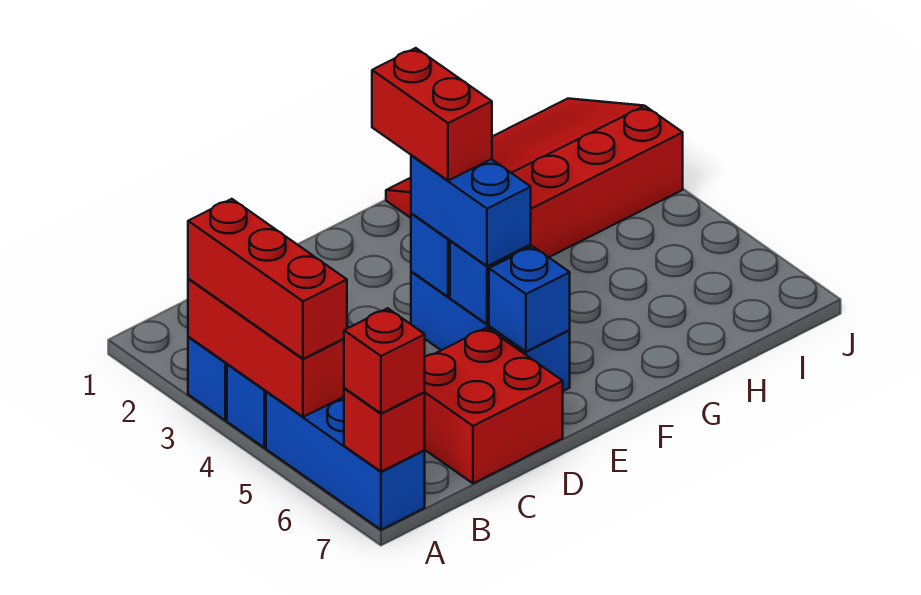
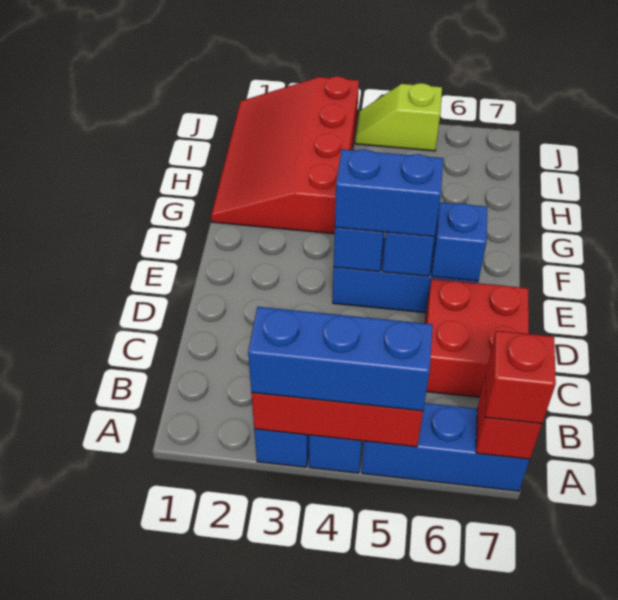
red 1x3 brick [188,199,347,359] -> blue 1x3 brick [248,307,433,411]
red 1x2 brick [372,48,492,181] -> none
none -> lime 1x2 slope [355,83,442,151]

